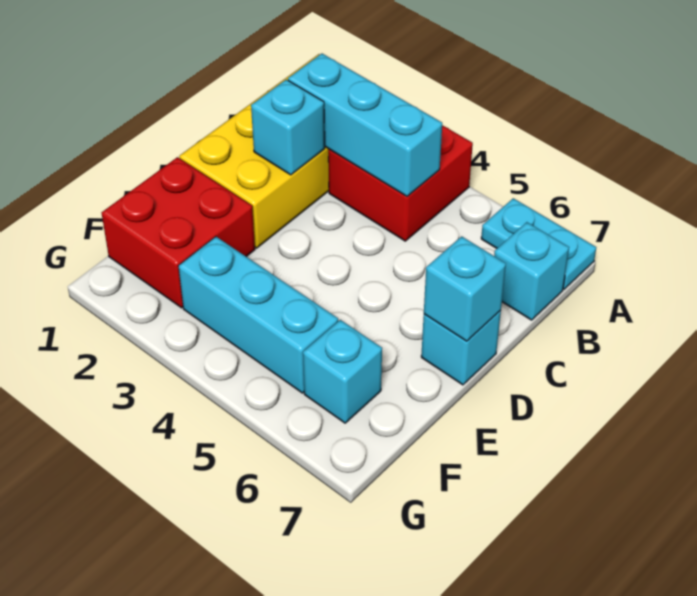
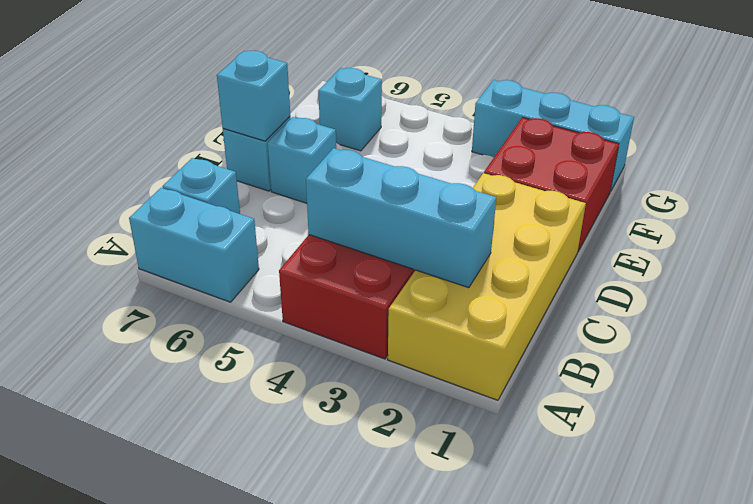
cyan 1x2 plate [481,198,596,289] -> cyan 1x2 brick [129,188,259,302]
cyan 1x1 brick [251,79,325,175] -> cyan 1x1 brick moved to [268,117,336,203]
cyan 1x3 brick [178,237,338,393] -> cyan 1x3 brick moved to [472,80,634,191]

